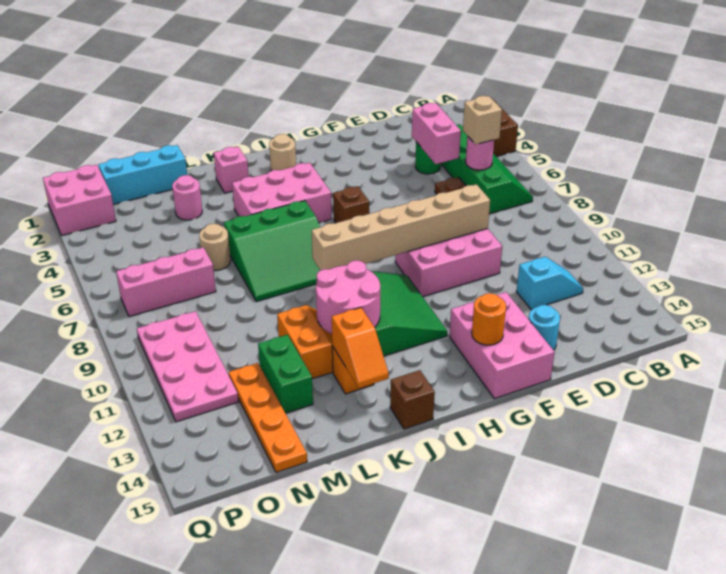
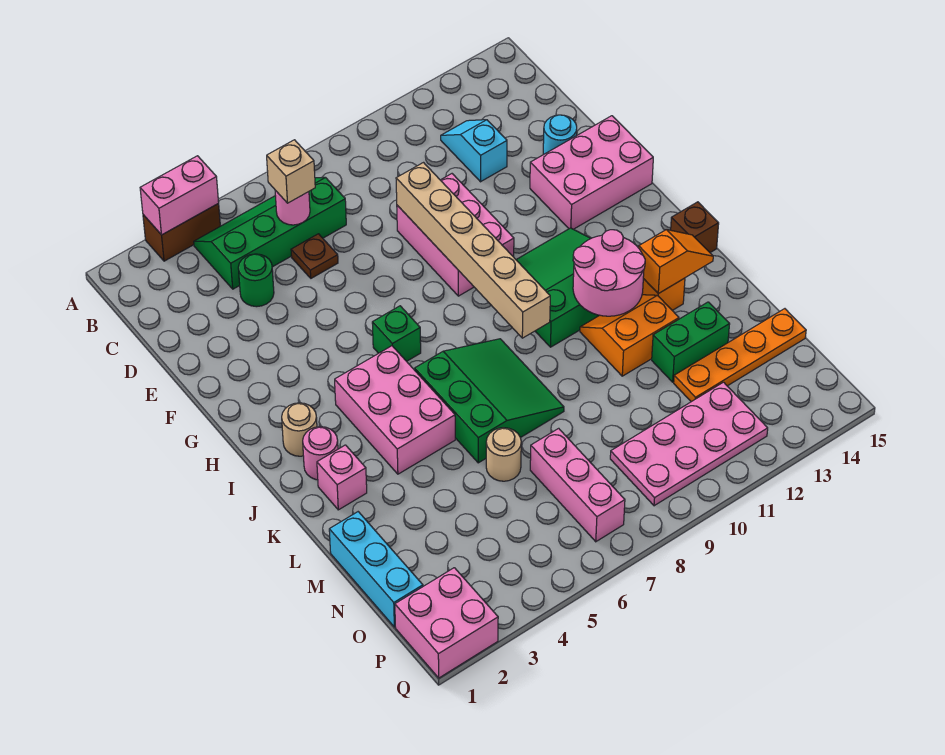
pink 1x2 brick [412,103,461,164] -> pink 1x2 brick moved to [140,156,219,235]
orange 1x1 round brick [472,293,506,345] -> none
brown 1x1 brick [333,186,369,223] -> green 1x1 brick [372,306,421,361]
pink 1x1 round brick [172,175,202,220] -> pink 1x1 round brick moved to [303,427,338,480]

